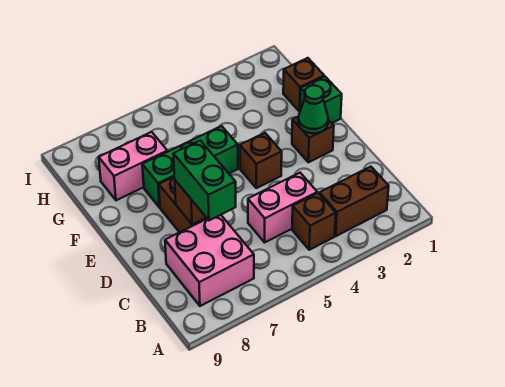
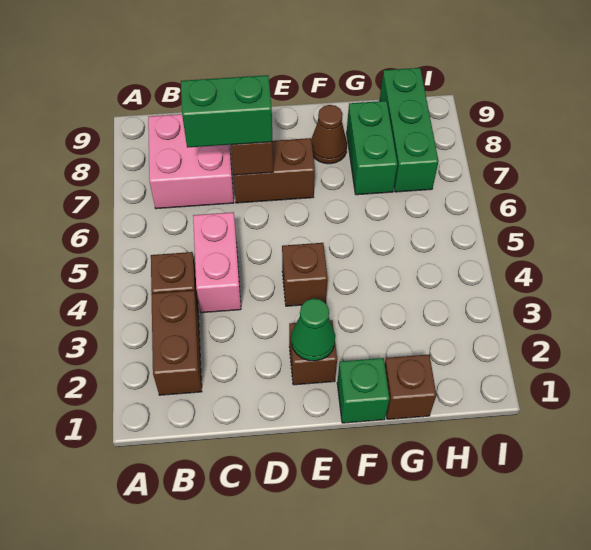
green 1x3 brick [142,126,238,207] -> green 1x3 brick moved to [380,68,439,192]
none -> brown 1x1 cone [311,105,347,164]
pink 1x2 brick [99,132,167,200] -> green 1x2 brick [347,101,397,195]

